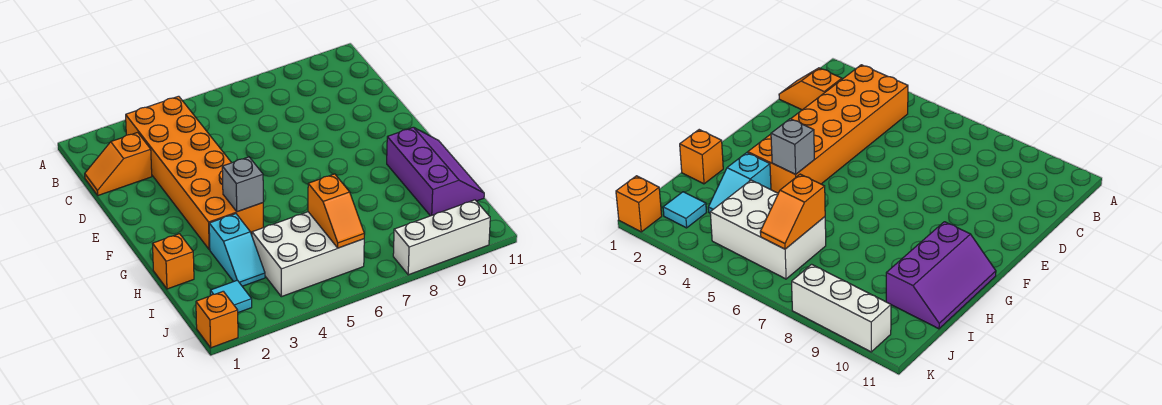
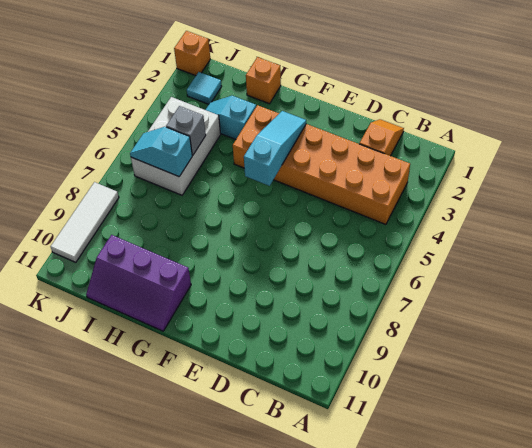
none -> cyan 1x3 slope [244,111,306,186]
grey 1x1 brick [222,157,263,212] -> grey 1x1 brick moved to [166,106,206,155]
orange 1x2 slope [308,174,364,248] -> cyan 1x2 slope [130,127,192,177]
white 1x3 brick [393,200,490,275] -> white 1x3 tile [51,182,119,262]

